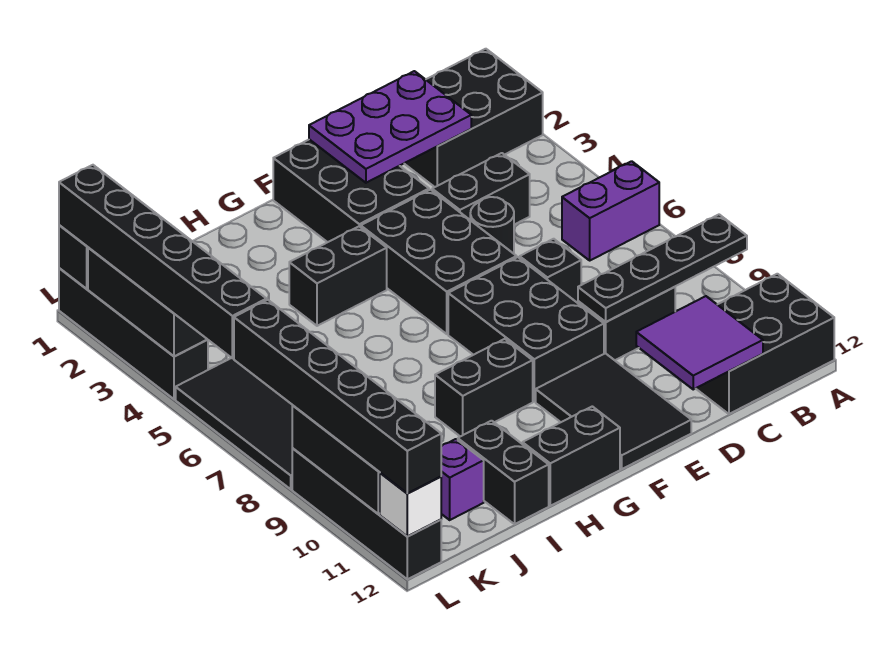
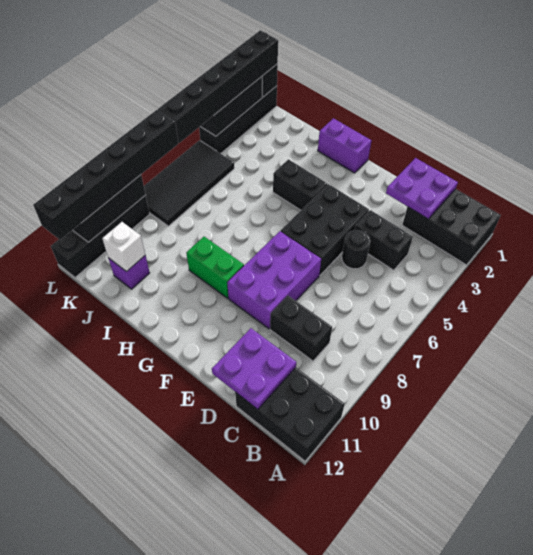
purple 1x2 brick [562,161,659,260] -> purple 1x2 brick moved to [318,119,371,173]
black 1x4 plate [578,215,747,322] -> none
purple 2x3 plate [309,71,471,183] -> purple 2x2 plate [386,158,458,219]
purple 2x2 tile [636,296,763,389] -> purple 2x2 plate [212,328,296,409]
black 1x1 brick [520,239,581,303] -> none
black 2x3 brick [273,139,429,242] -> none
black 2x3 brick [448,257,604,402] -> purple 2x3 brick [227,231,321,329]
black 2x3 tile [536,353,691,469] -> none
black 1x2 brick [435,339,533,437] -> green 1x2 brick [186,237,244,298]
black 1x2 brick [523,406,620,506] -> none
black 1x2 brick [458,421,549,524] -> none
white 1x1 brick [380,473,441,536] -> white 1x1 brick moved to [102,222,145,271]

